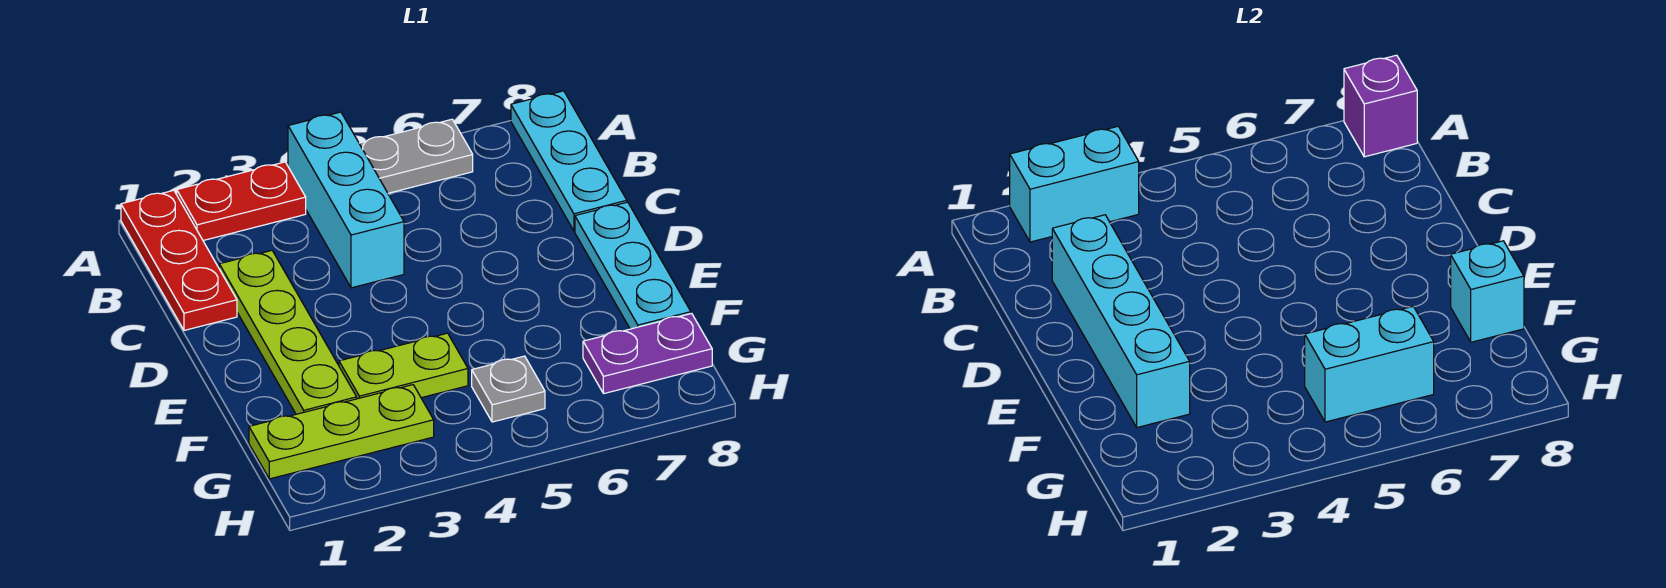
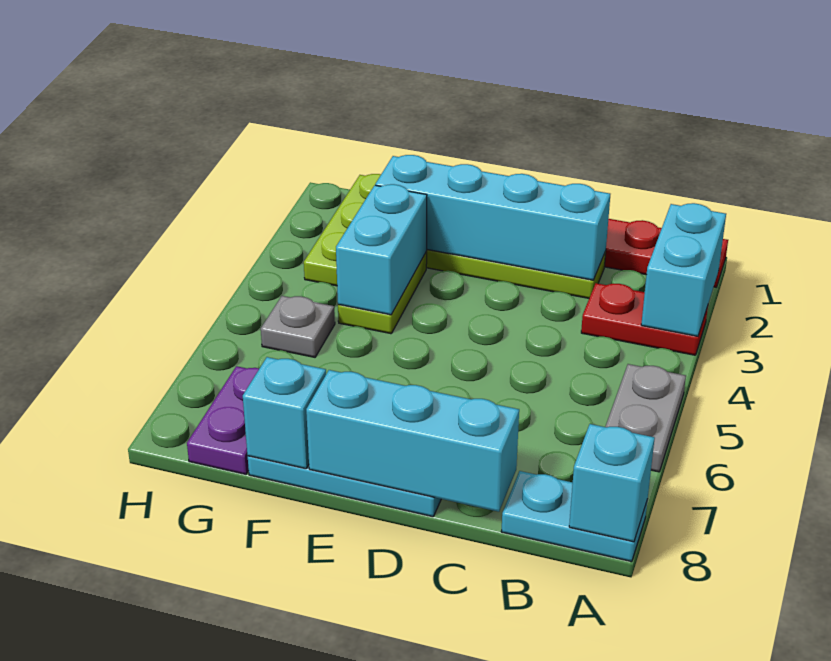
red 1x2 plate [177,162,306,241] -> red 1x2 plate turned to [581,283,708,355]
cyan 1x3 brick [288,112,404,288] -> cyan 1x3 brick moved to [306,370,519,512]
cyan 1x3 plate [511,91,627,231] -> cyan 1x2 plate [501,471,647,562]
purple 1x1 brick [1344,55,1417,157] -> cyan 1x1 brick [569,424,655,542]
cyan 1x2 brick [1305,306,1434,422] -> cyan 1x2 brick moved to [336,184,427,315]

